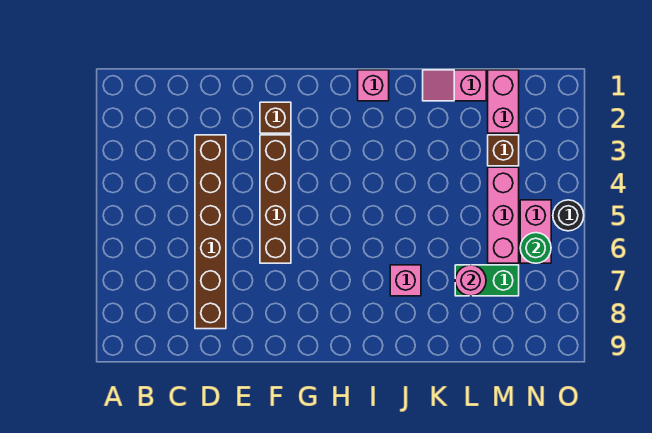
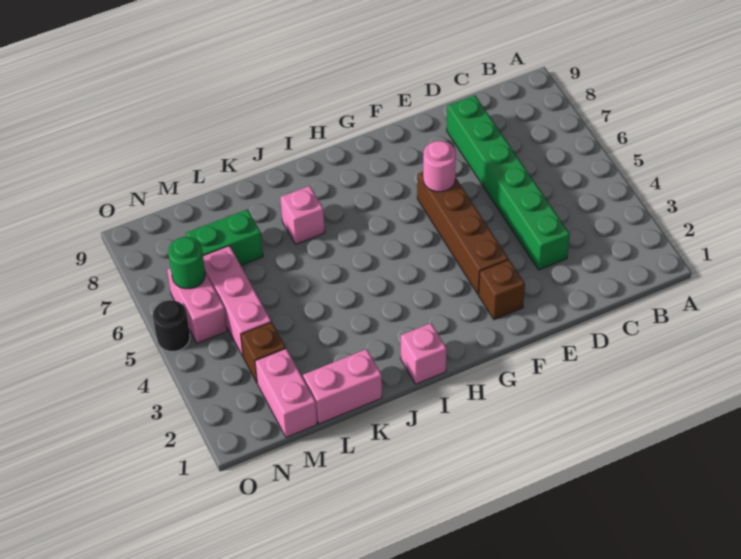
brown 1x6 brick [195,135,226,329] -> green 1x6 brick [447,95,570,270]
pink 1x2 slope [423,70,486,101] -> pink 1x2 brick [303,349,382,424]
pink 1x1 round brick [455,265,486,296] -> pink 1x1 round brick moved to [423,141,456,192]

